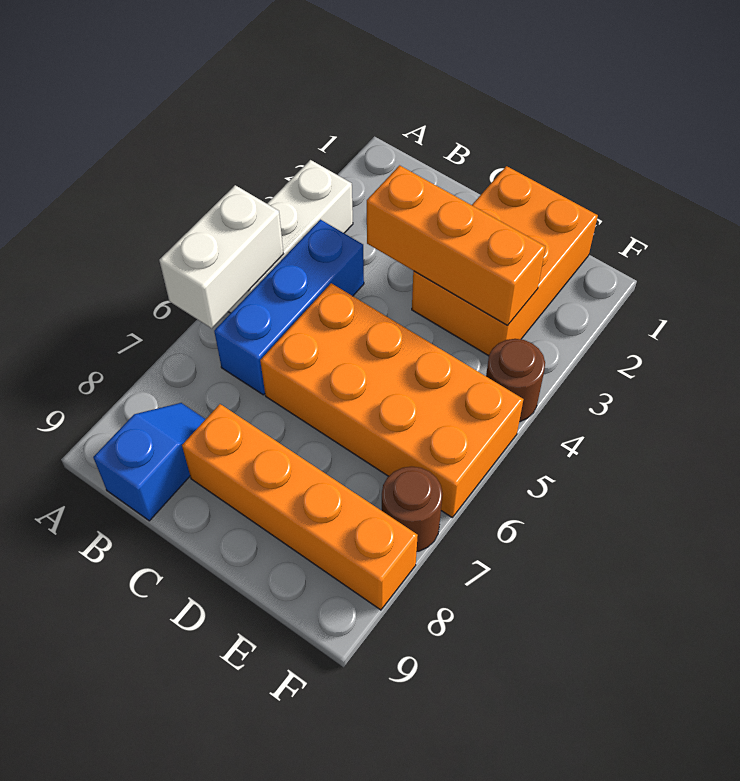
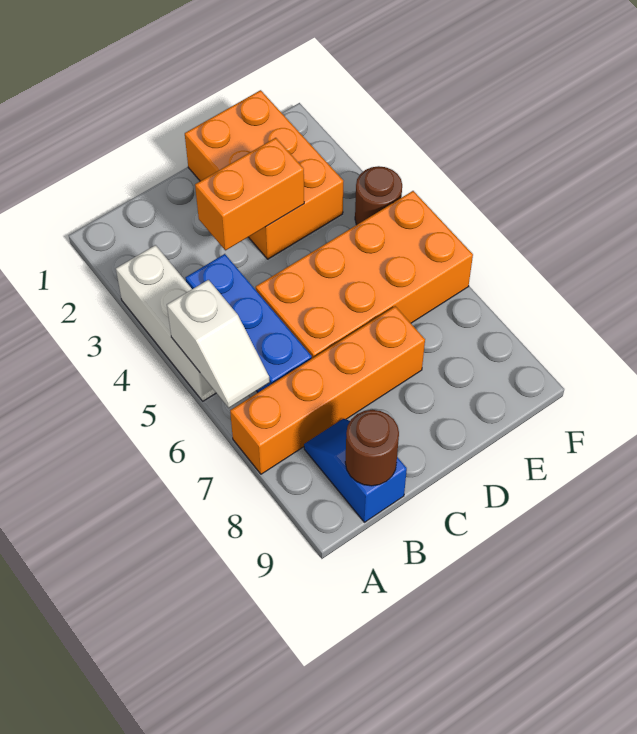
white 1x2 brick [159,185,283,329] -> white 1x2 slope [167,280,270,408]
orange 1x3 brick [367,165,545,325] -> orange 1x2 brick [195,138,304,250]
orange 1x4 brick [182,404,418,610] -> orange 1x4 brick moved to [230,306,425,474]
brown 1x1 round brick [382,467,442,551] -> brown 1x1 round brick moved to [345,410,399,486]

